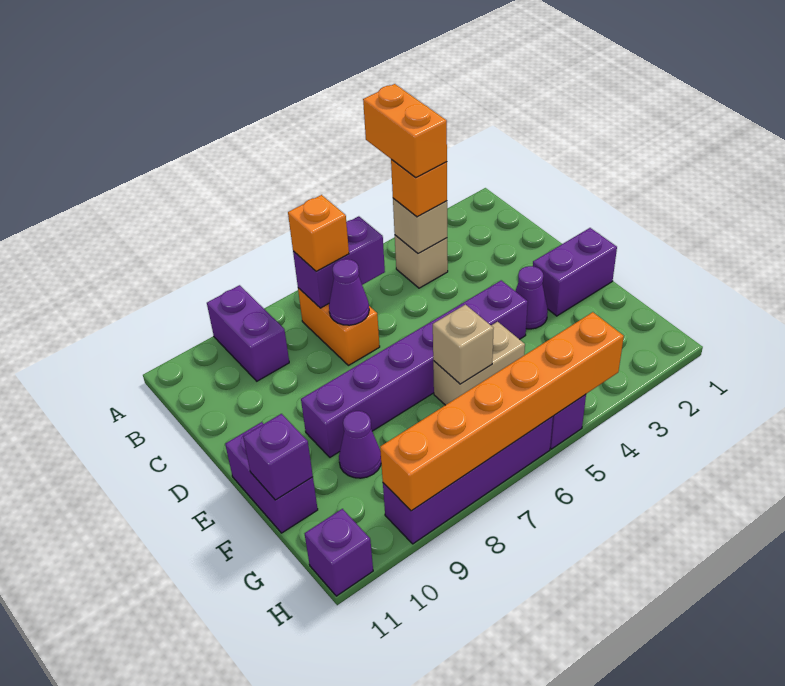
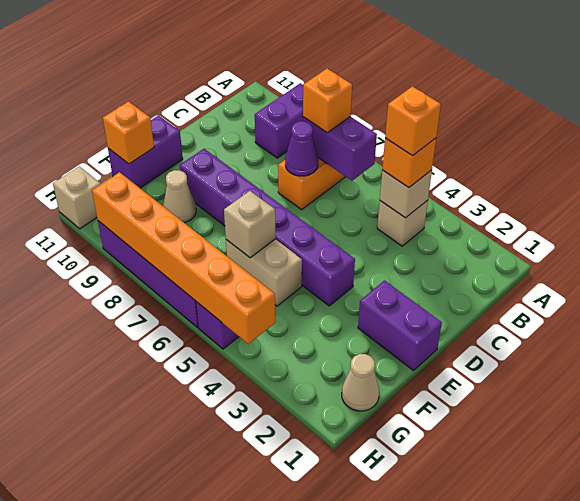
orange 1x2 brick [363,84,447,178] -> orange 1x1 brick [385,86,441,156]
purple 1x1 cone [515,266,548,329] -> none
purple 1x1 cone [339,411,381,478] -> tan 1x1 cone [163,170,196,223]
purple 1x1 brick [243,414,313,500] -> orange 1x1 brick [103,102,154,164]
none -> tan 1x1 cone [342,354,379,411]
purple 1x1 brick [305,509,373,596] -> tan 1x1 brick [53,166,101,229]

